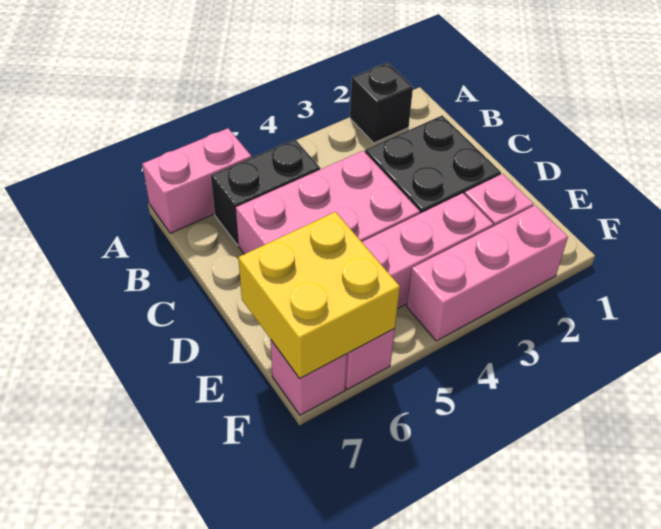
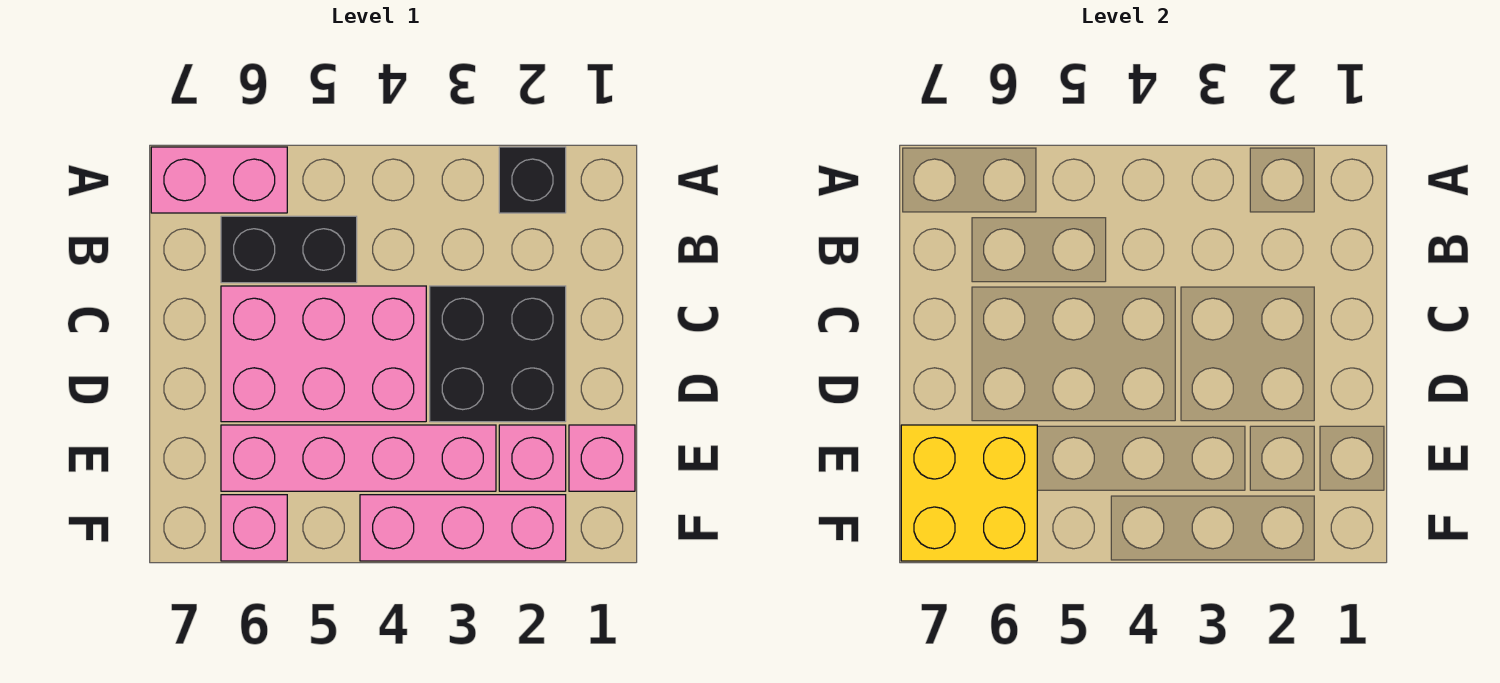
pink 1x1 brick [271,340,347,415] -> pink 1x1 brick moved to [569,425,635,491]

